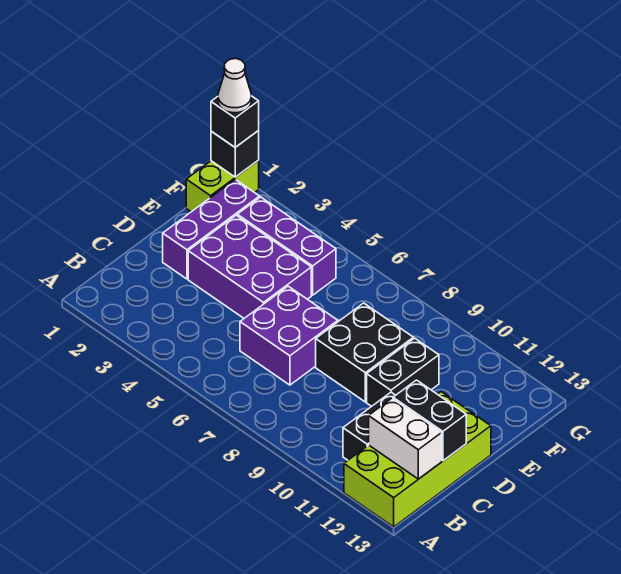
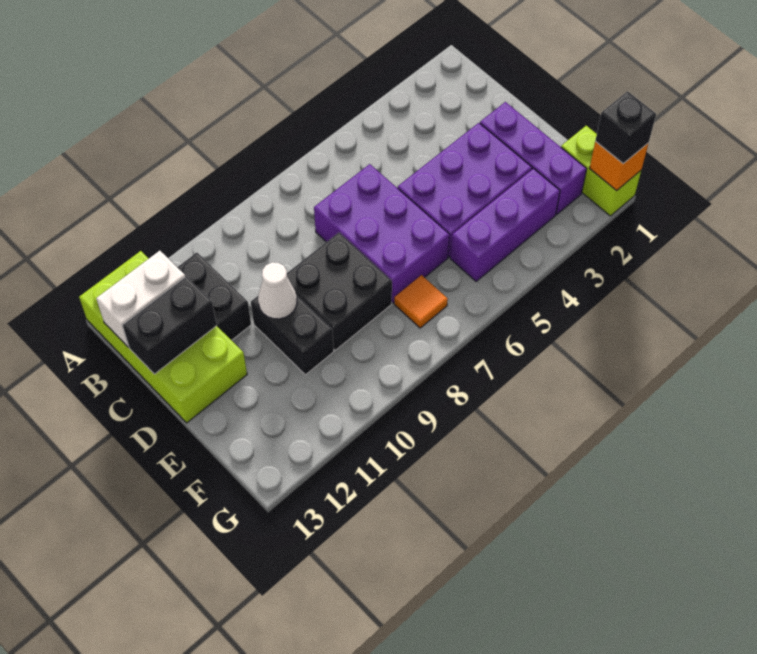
purple 2x2 brick [240,286,338,385] -> purple 2x3 brick [314,164,449,303]
none -> orange 1x1 tile [394,275,448,328]
black 1x1 brick [211,131,259,177] -> orange 1x1 brick [590,142,649,191]
white 1x1 cone [218,59,251,113] -> white 1x1 cone moved to [258,262,297,319]

